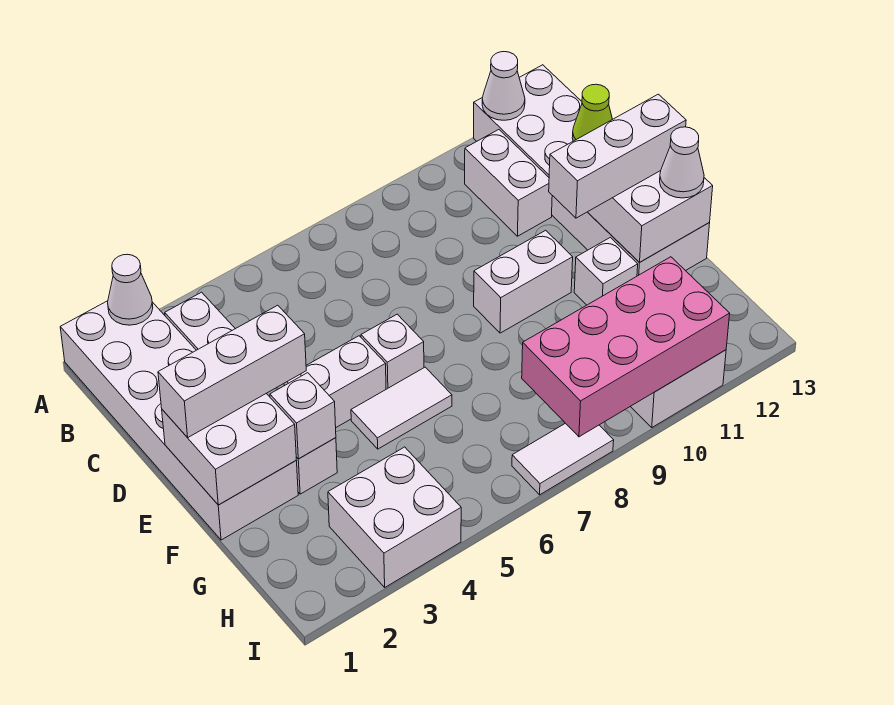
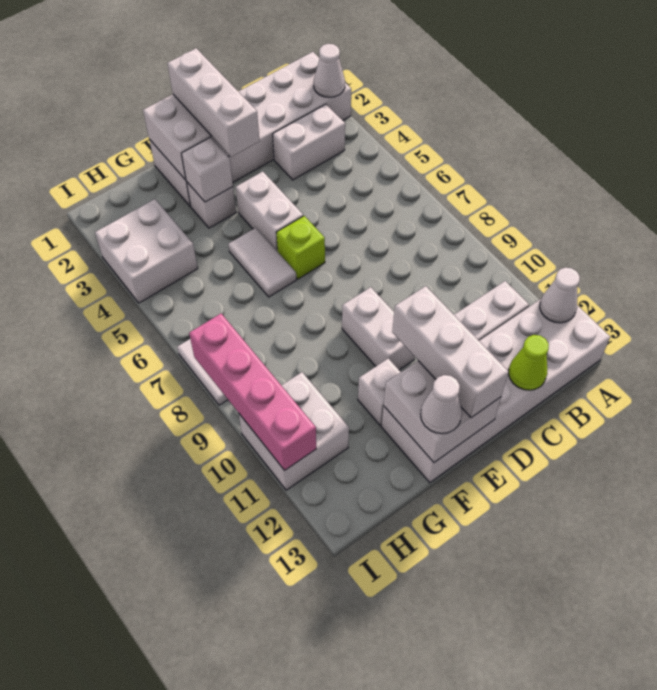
white 1x1 brick [361,314,424,389] -> lime 1x1 brick [276,216,325,279]
pink 2x4 brick [522,257,730,437] -> pink 1x4 brick [189,314,316,470]

